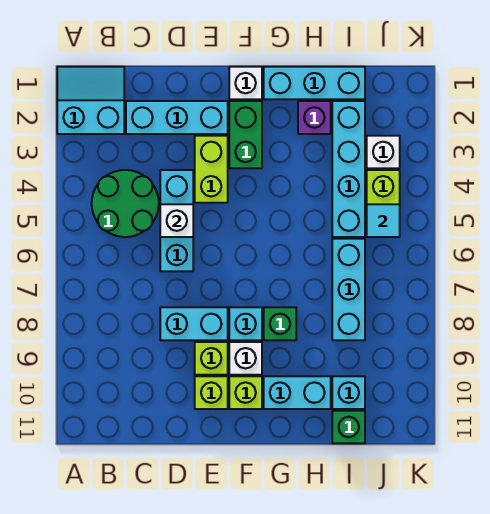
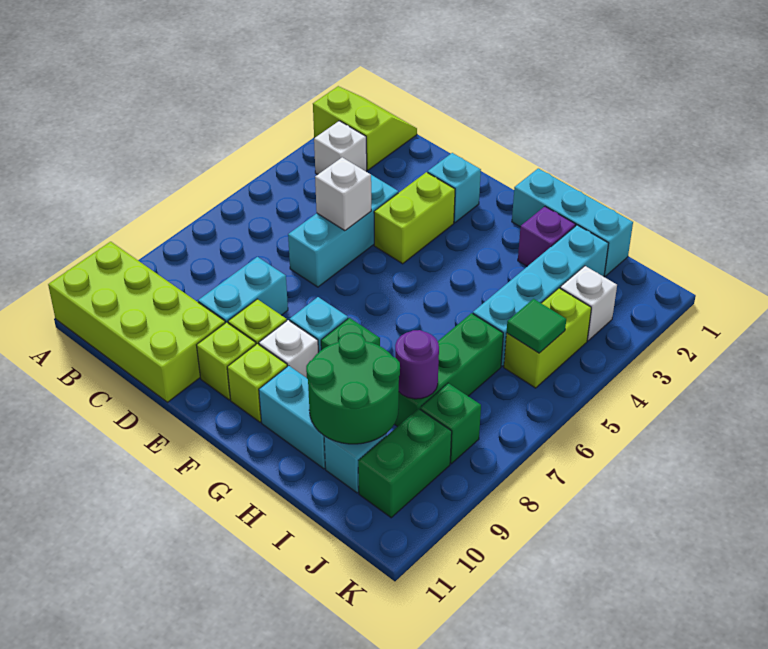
cyan 2x2 slope [57,67,124,134] -> lime 2x2 slope [313,86,417,170]
none -> lime 2x4 brick [48,242,225,402]
green 2x2 round brick [92,170,159,237] -> green 2x2 round brick moved to [306,333,400,444]
cyan 1x3 brick [126,101,228,134] -> cyan 1x1 brick [428,153,481,223]
cyan 1x2 brick [160,307,228,340] -> cyan 1x2 brick turned to [198,257,288,323]
white 1x1 brick [229,67,262,99] -> white 1x1 brick moved to [314,121,367,175]
green 1x2 brick [229,101,262,168] -> green 1x2 brick moved to [358,409,452,518]
cyan 1x3 brick [332,239,365,340] -> green 1x3 brick [394,313,503,427]
none -> purple 1x1 round brick [395,330,439,399]
green 1x1 brick [332,411,365,443] -> green 1x1 brick moved to [420,383,481,464]
cyan 1x1 tile [367,204,400,237] -> green 1x1 tile [507,299,566,353]

